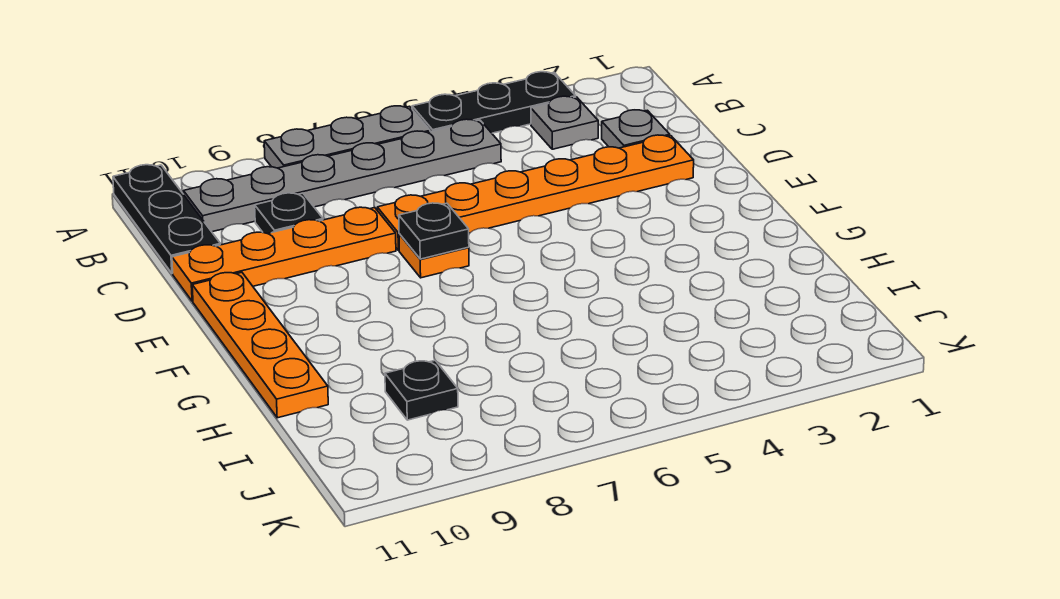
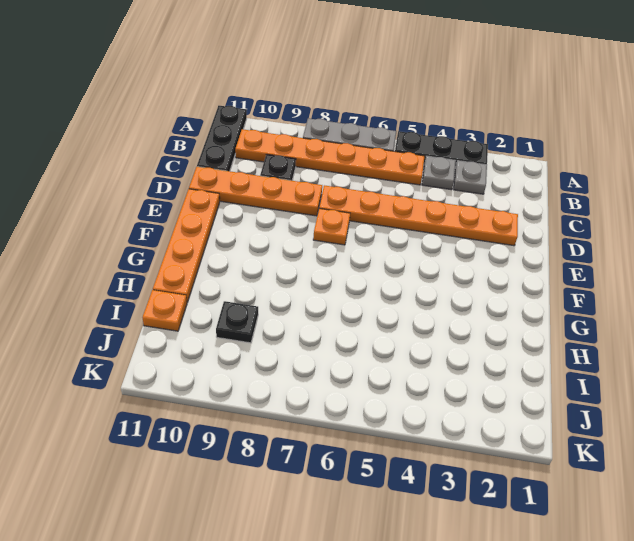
grey 1x6 plate [183,119,501,232] -> orange 1x6 plate [235,129,425,185]
grey 1x1 plate [602,110,670,148] -> grey 1x1 plate moved to [422,156,456,190]
black 1x1 plate [399,203,469,259] -> none
none -> orange 1x1 plate [142,290,187,331]

